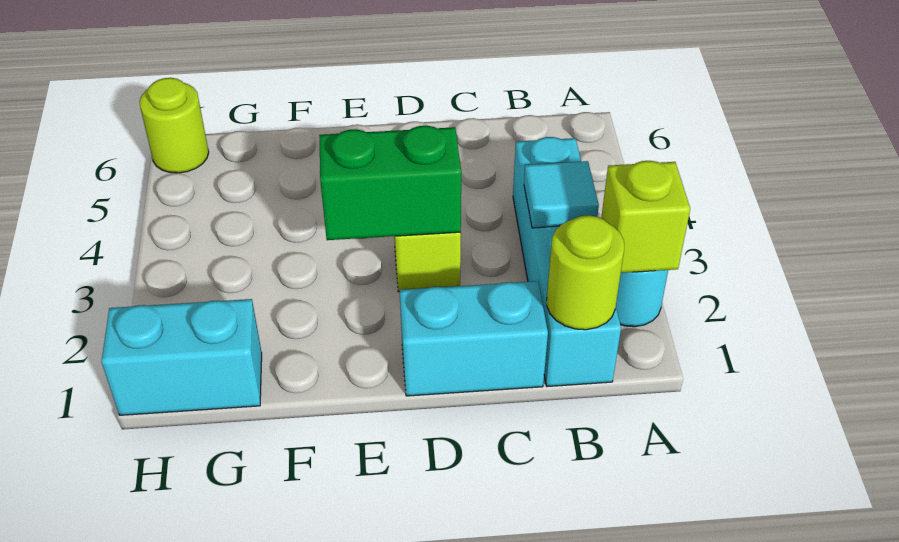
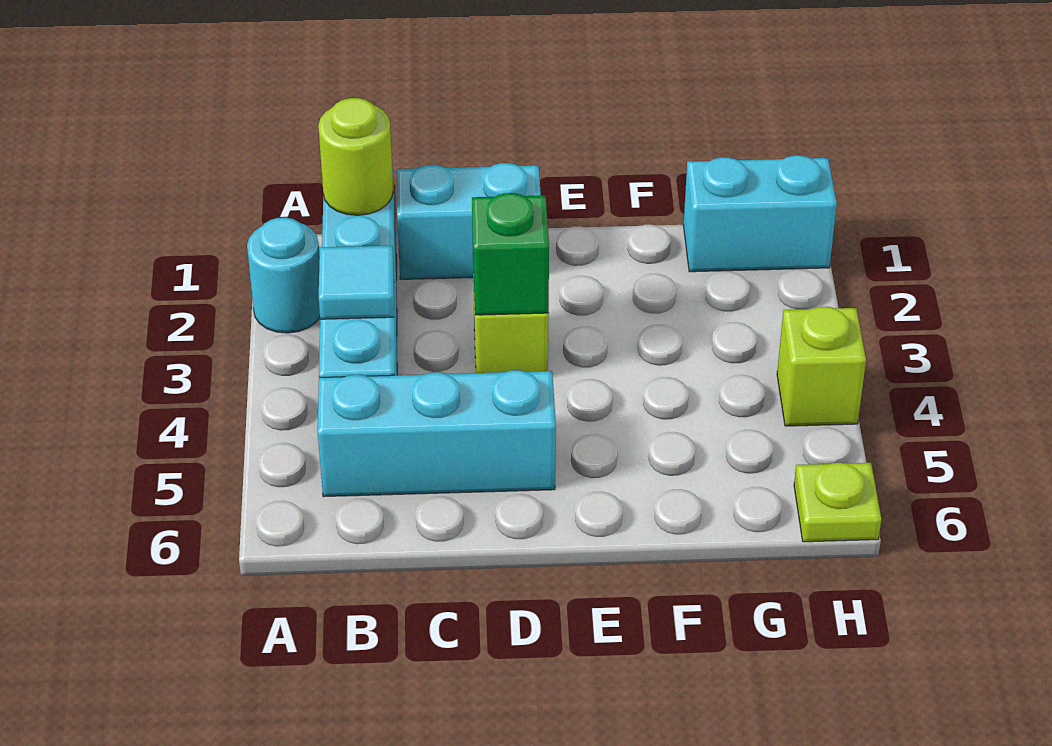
lime 1x1 brick [601,161,690,273] -> lime 1x1 brick moved to [777,307,866,426]
none -> cyan 1x3 brick [318,370,556,497]
green 1x2 brick [319,126,461,240] -> green 1x1 brick [472,193,549,315]
lime 1x1 round brick [139,78,209,173] -> lime 1x1 plate [794,463,881,542]

